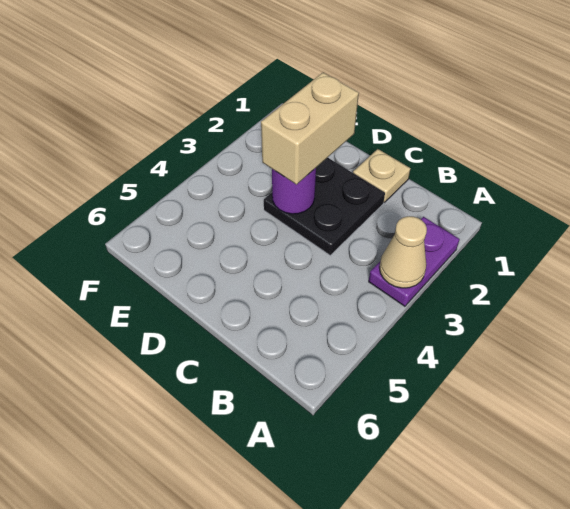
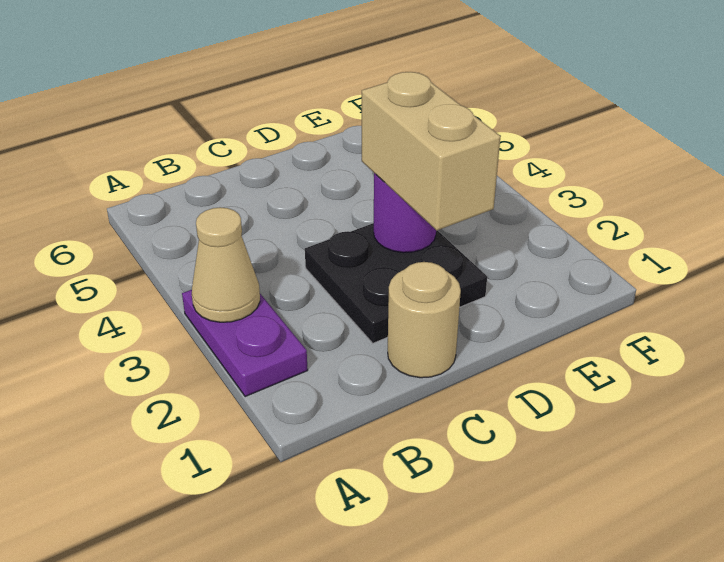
tan 1x1 plate [353,149,411,202] -> tan 1x1 round brick [388,262,461,378]

